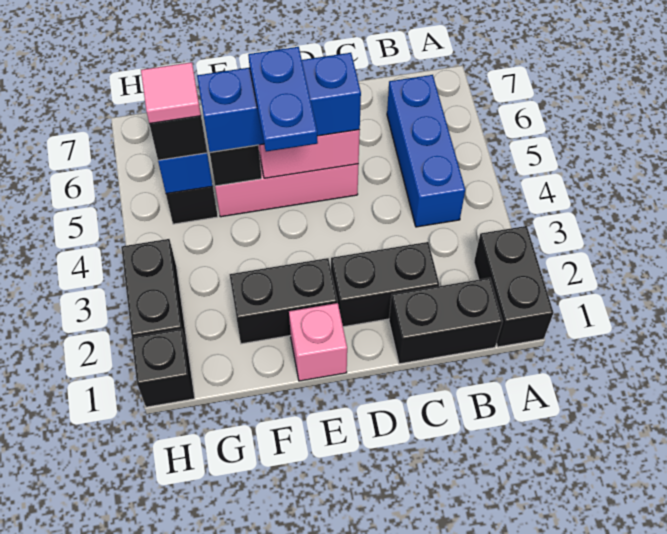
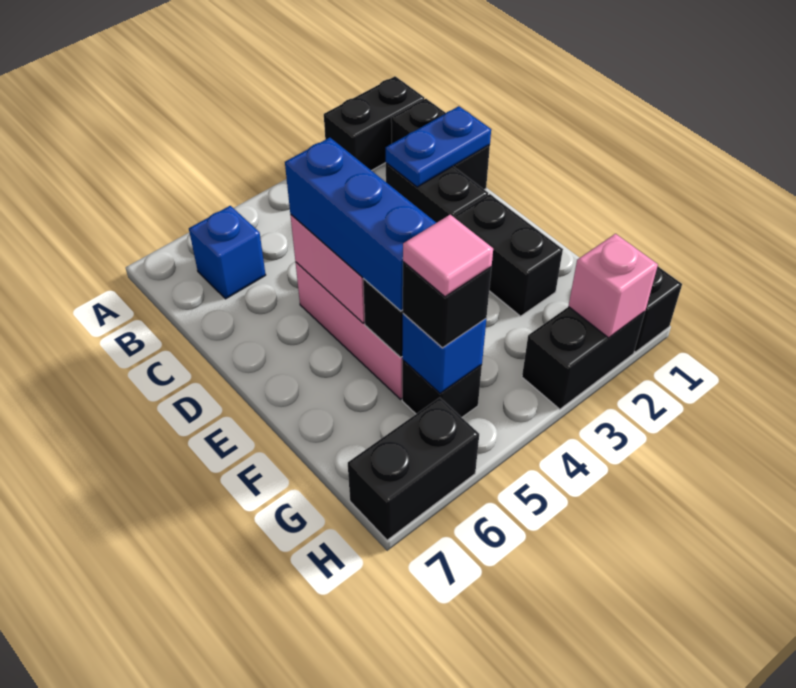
blue 1x3 brick [387,75,465,227] -> blue 1x1 brick [189,206,266,299]
pink 1x1 brick [289,303,347,381] -> pink 1x1 brick moved to [569,234,658,338]
blue 1x2 plate [248,47,318,152] -> blue 1x2 plate moved to [386,106,491,187]
none -> black 1x2 brick [348,398,479,540]

